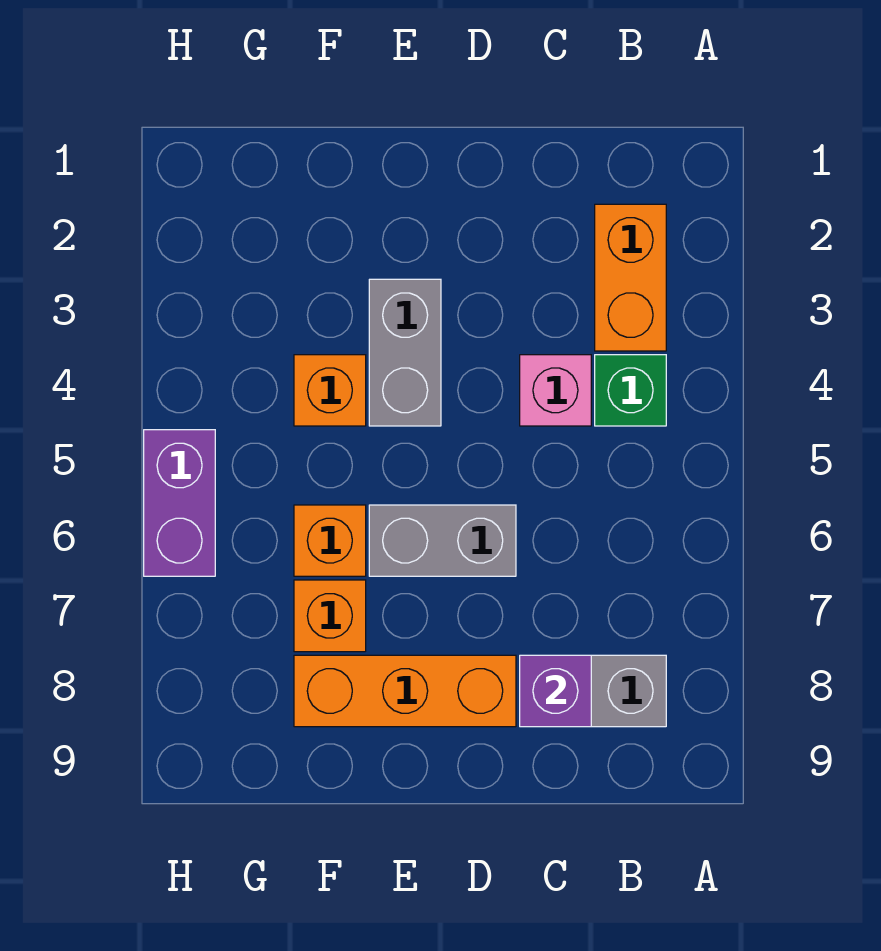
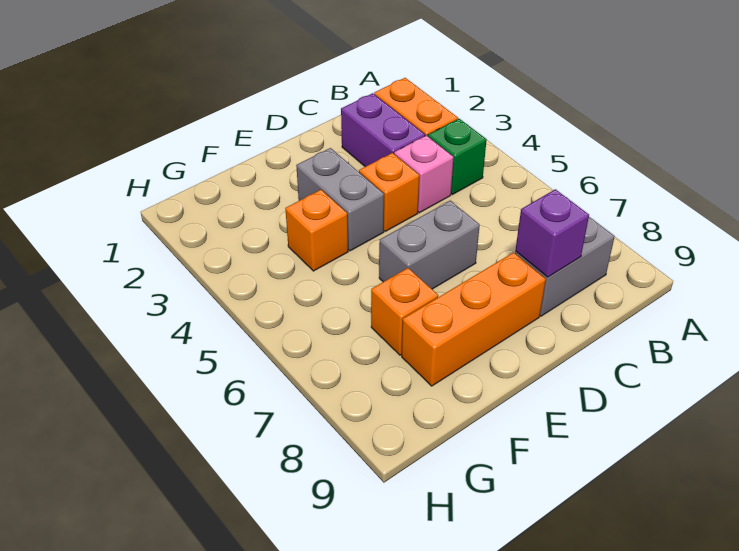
orange 1x1 brick [294,505,366,576] -> orange 1x1 brick moved to [359,153,419,231]
purple 1x2 brick [144,430,215,576] -> purple 1x2 brick moved to [341,93,425,167]

